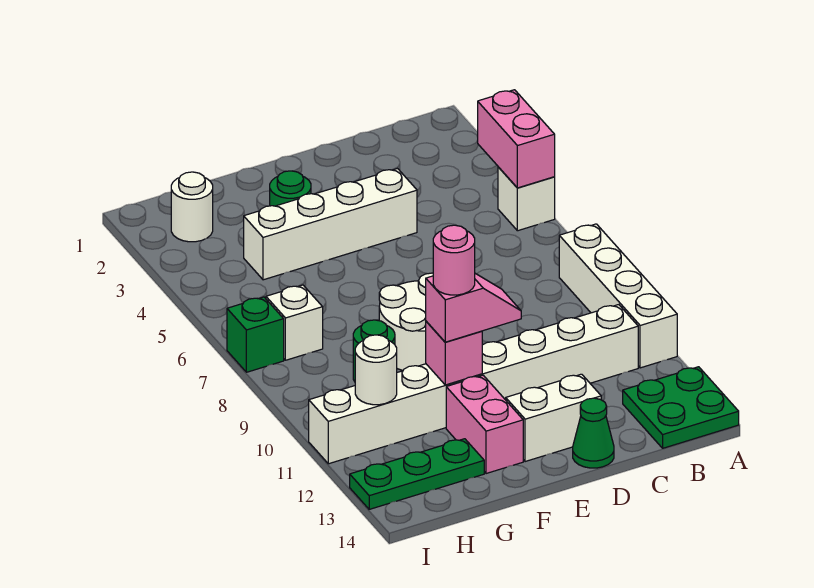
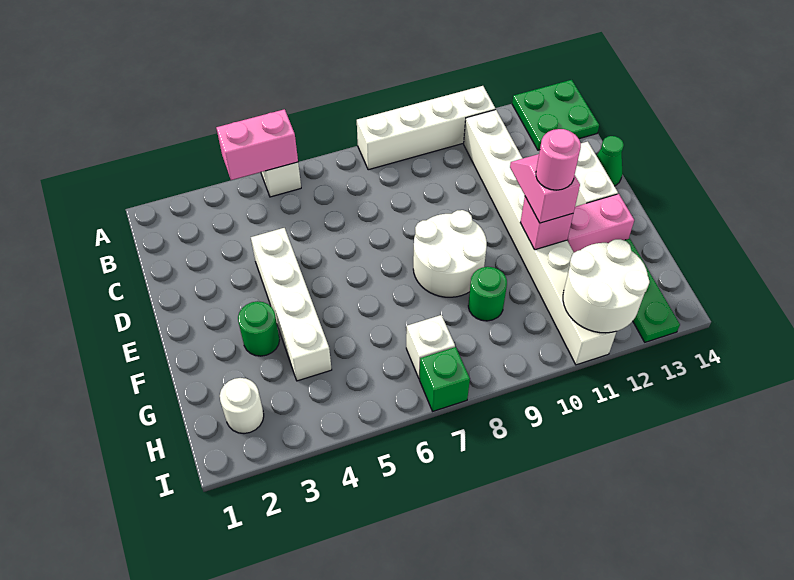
white 1x1 round brick [355,335,397,405] -> white 2x2 round brick [563,239,650,333]

